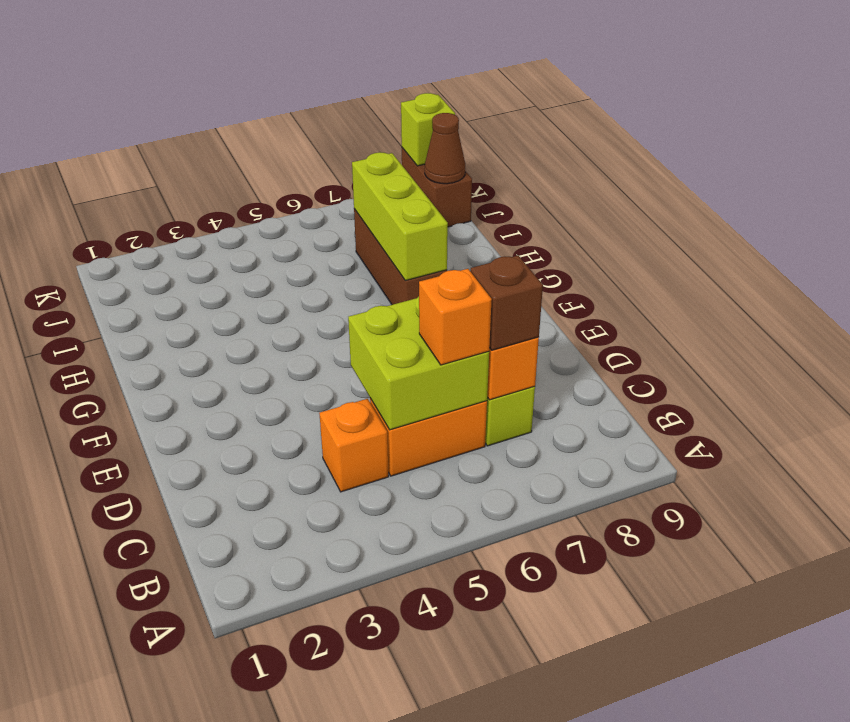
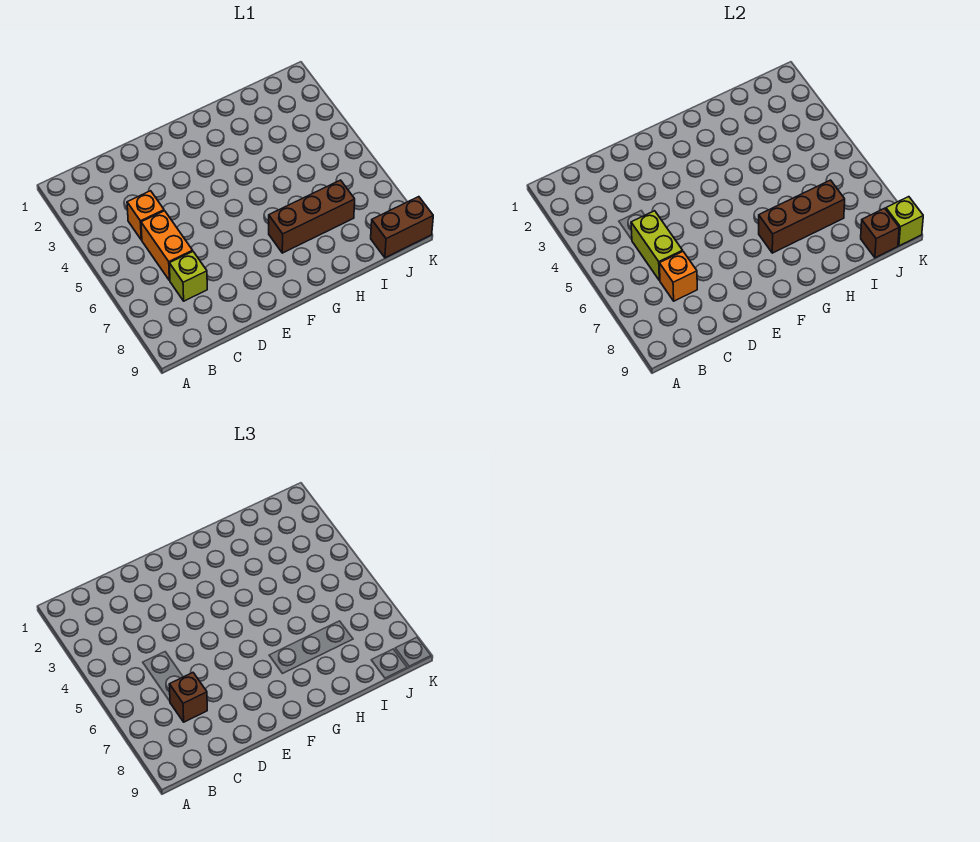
lime 2x2 brick [348,297,489,430] -> lime 1x2 brick [631,211,683,281]
orange 1x1 brick [419,269,492,365] -> none
lime 1x3 brick [352,152,448,280] -> brown 1x3 brick [759,180,845,253]
brown 1x1 cone [425,113,465,184] -> brown 1x1 brick [861,208,899,258]

